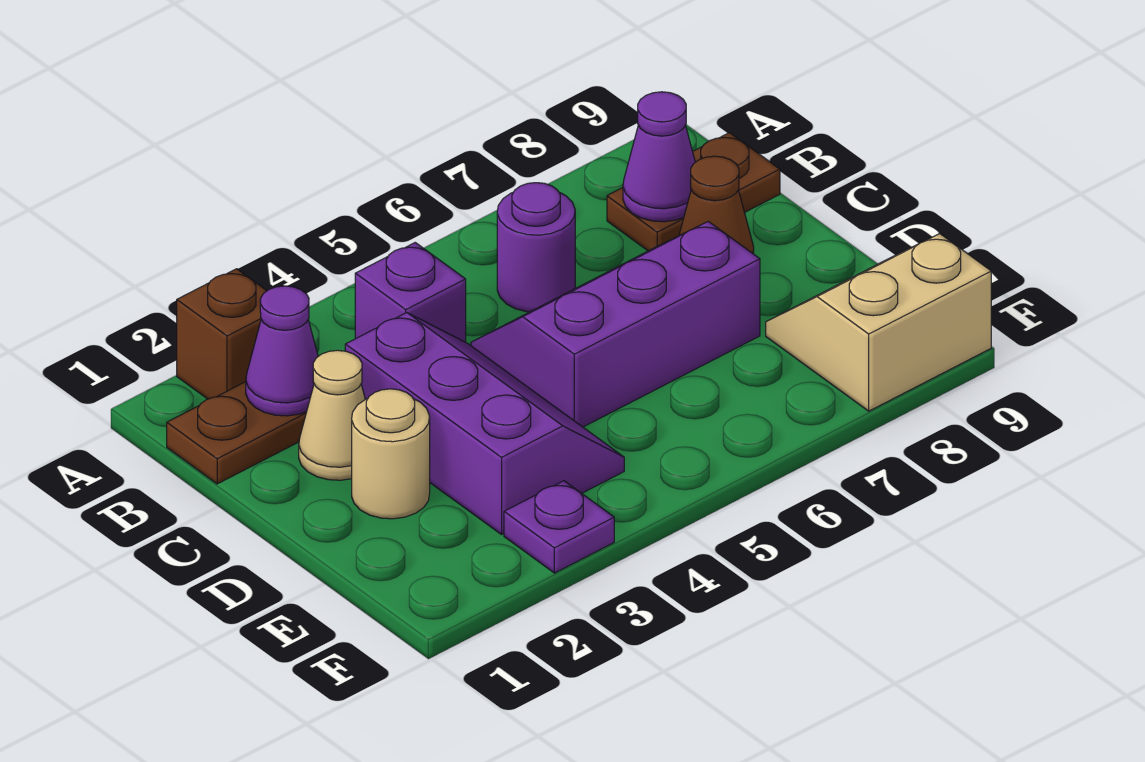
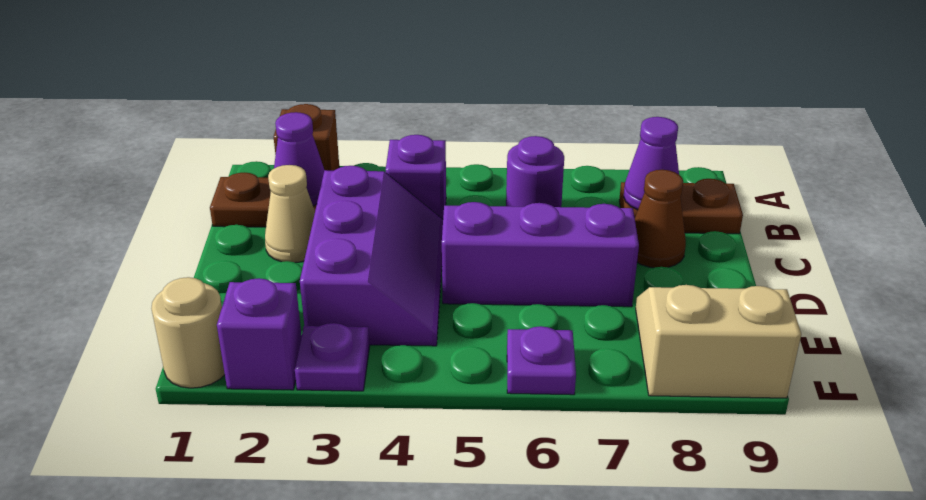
tan 1x1 round brick [352,389,430,519] -> tan 1x1 round brick moved to [151,277,225,388]
none -> purple 1x1 brick [217,278,302,390]
none -> purple 1x1 plate [507,326,576,395]

